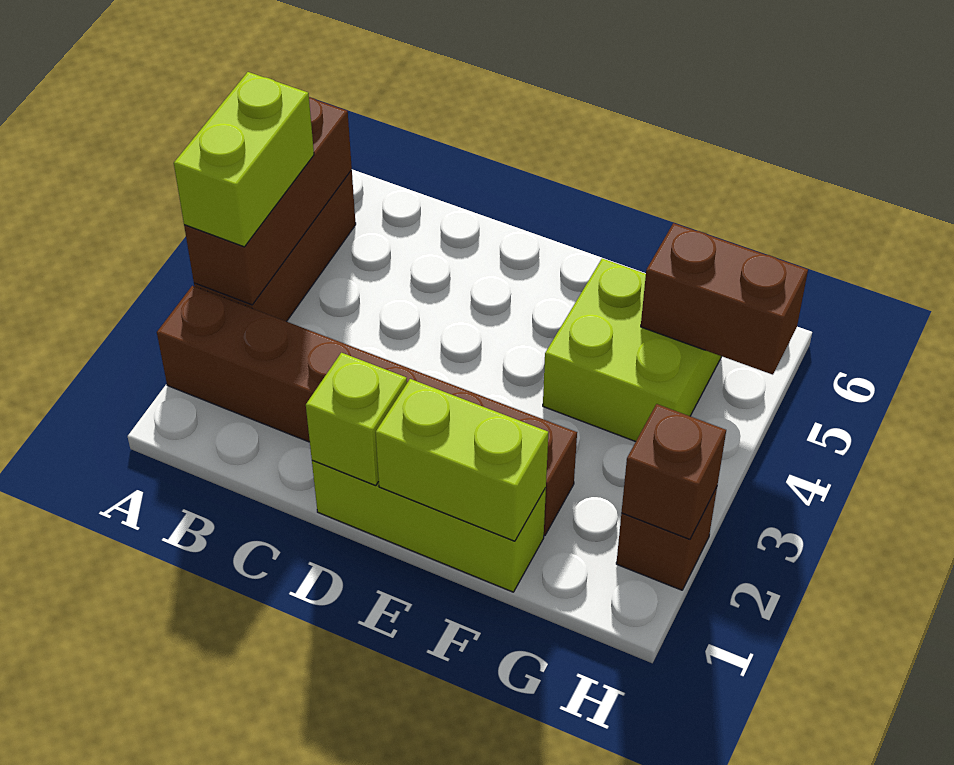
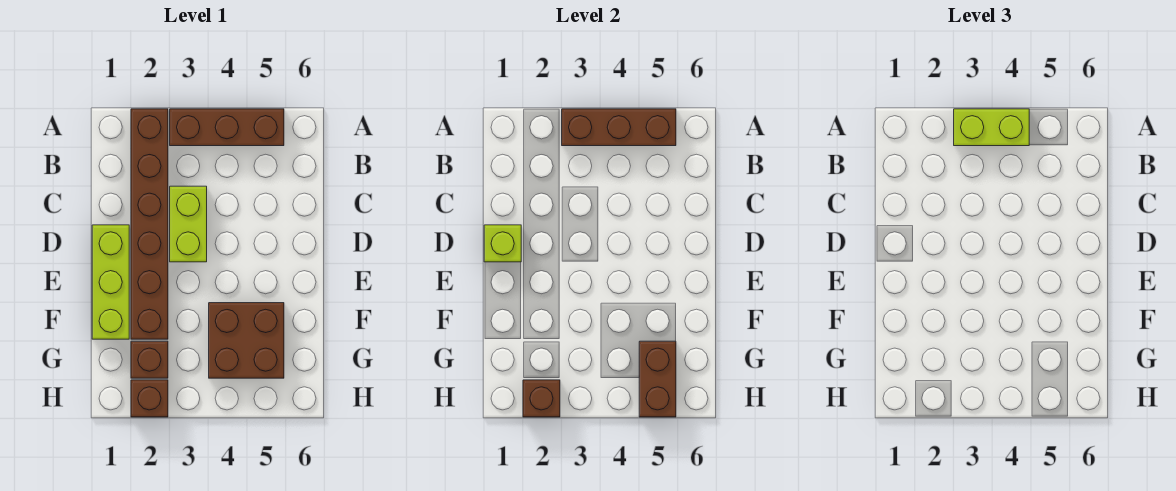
lime 1x2 brick [376,379,548,541] -> lime 1x2 brick moved to [170,186,207,262]
lime 2x2 brick [543,259,722,442] -> brown 2x2 brick [209,303,284,378]
none -> brown 1x1 brick [131,341,168,378]

